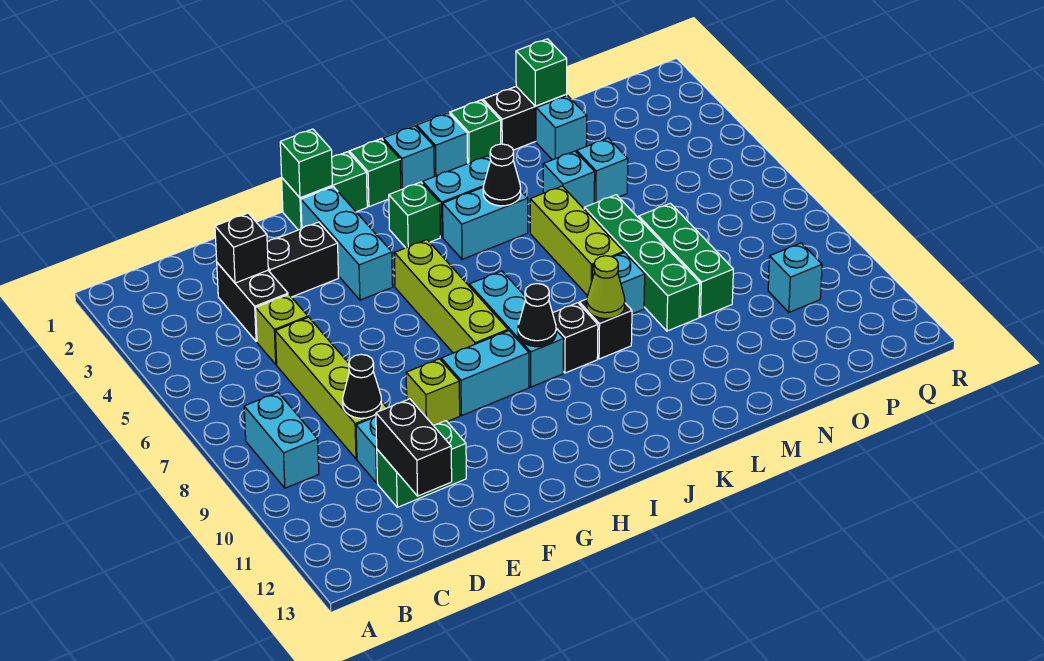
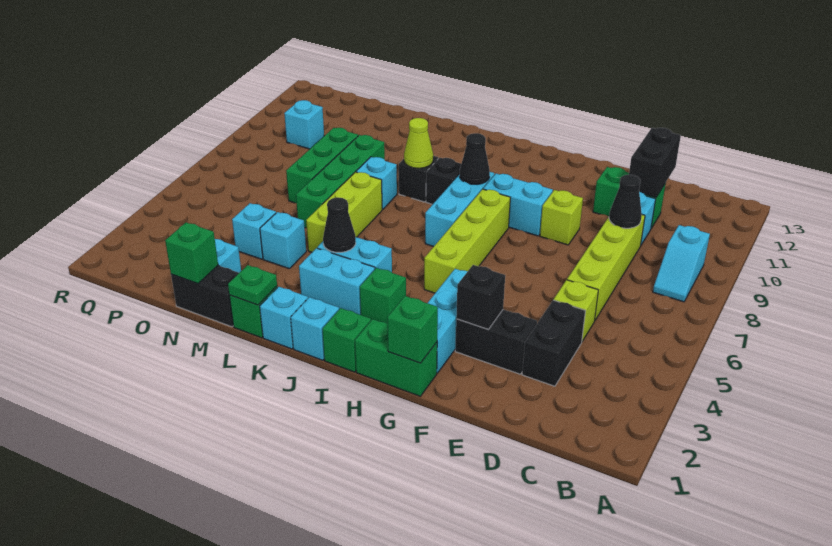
cyan 1x2 brick [244,393,319,488] -> cyan 1x2 slope [653,225,710,302]
black 1x1 brick [215,213,268,283] -> black 1x1 brick moved to [456,265,505,329]
none -> green 1x1 plate [228,265,277,305]

